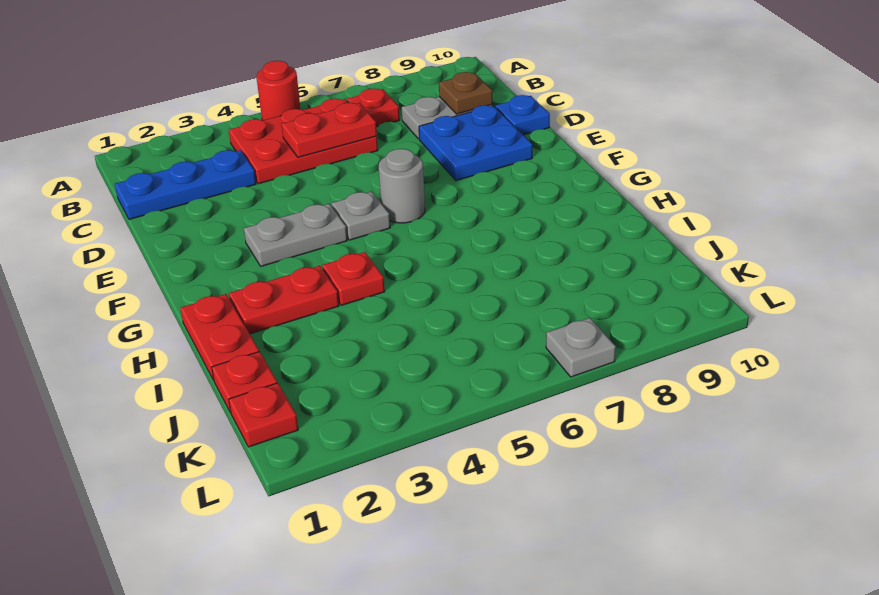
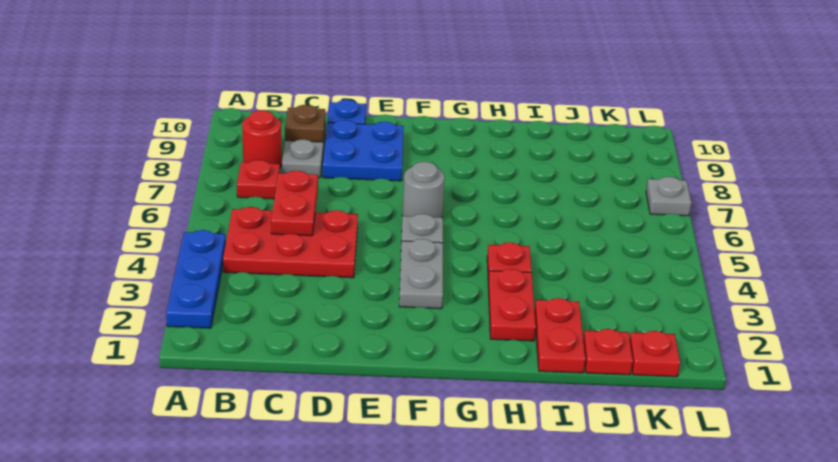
red 1x1 round brick [256,61,300,121] -> red 1x1 round brick moved to [242,110,282,168]
red 2x3 plate [229,99,378,184] -> red 2x3 plate turned to [223,207,358,278]
blue 1x3 plate [115,150,256,219] -> blue 1x3 plate moved to [166,230,226,328]
red 1x2 plate [180,294,259,380] -> red 1x2 plate turned to [535,298,585,373]

